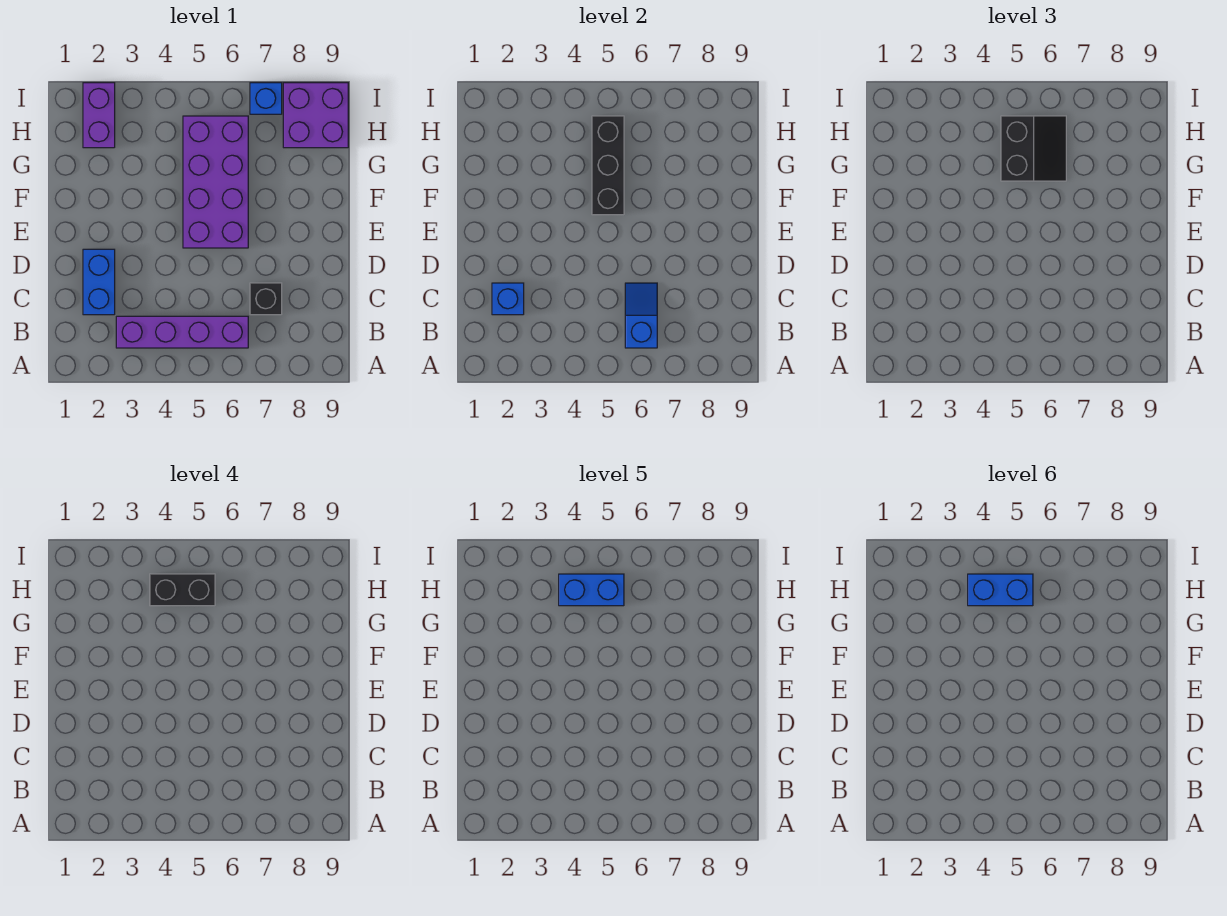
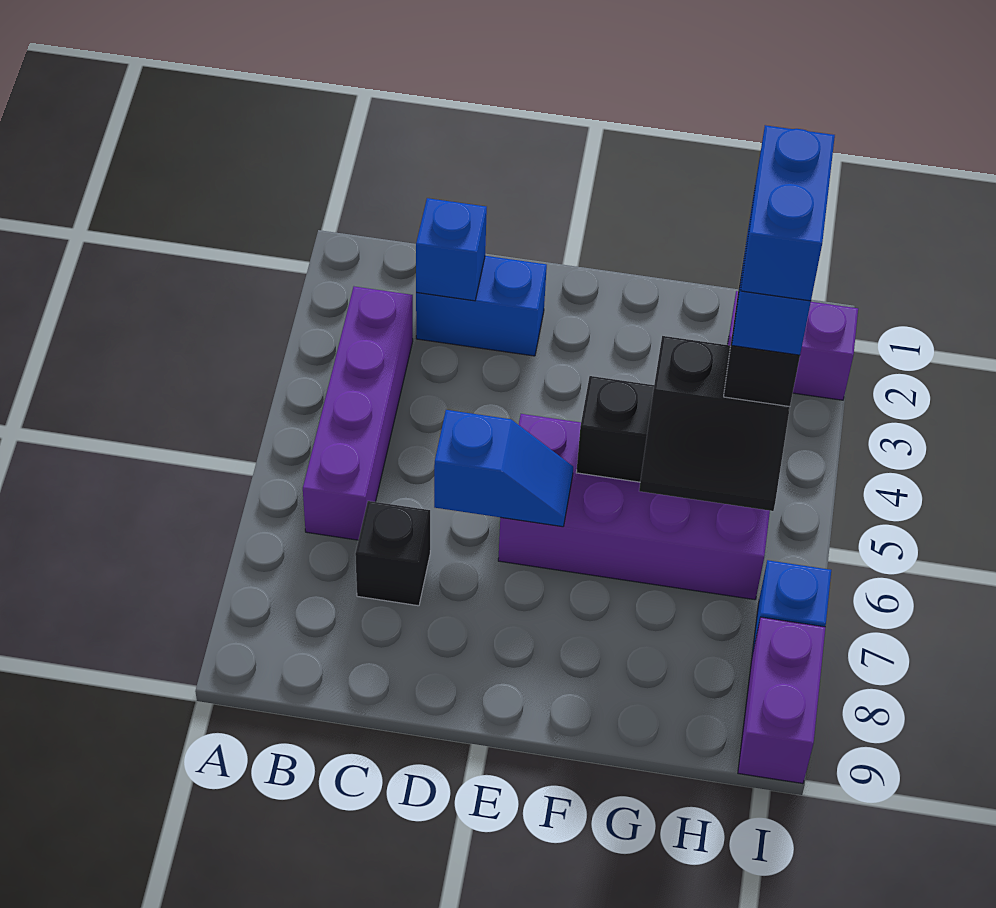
blue 1x2 slope [625,283,657,348] -> blue 1x2 slope moved to [434,410,573,527]
purple 2x2 brick [283,83,348,148] -> purple 1x2 brick [738,617,825,784]

